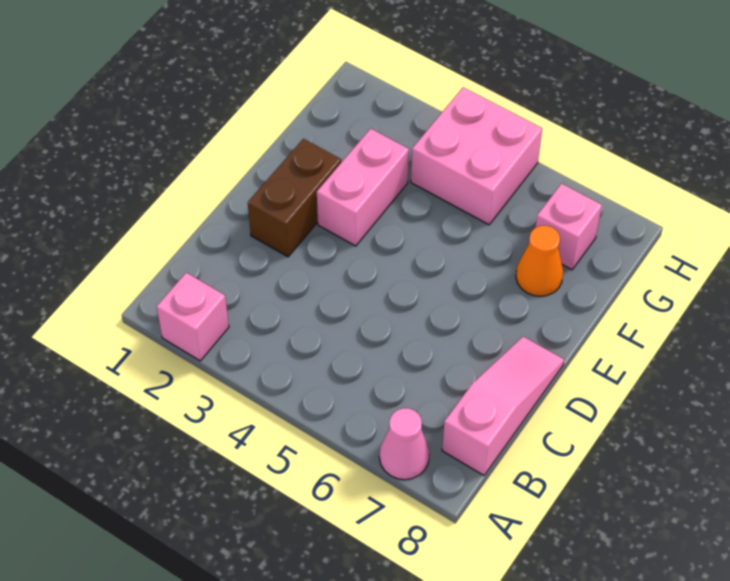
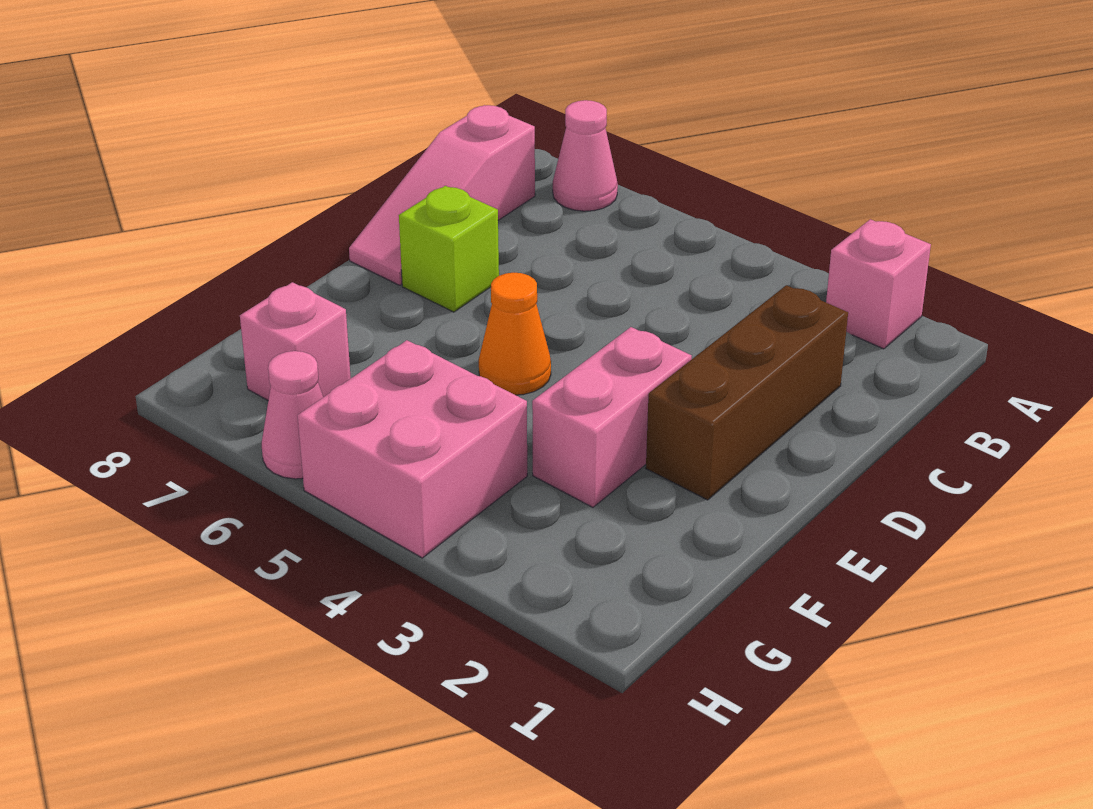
brown 1x2 brick [248,139,341,257] -> brown 1x3 brick [646,285,848,500]
none -> lime 1x1 brick [399,186,499,312]
orange 1x1 cone [516,226,563,296] -> orange 1x1 cone moved to [479,273,551,395]
none -> pink 1x1 cone [262,351,323,479]

